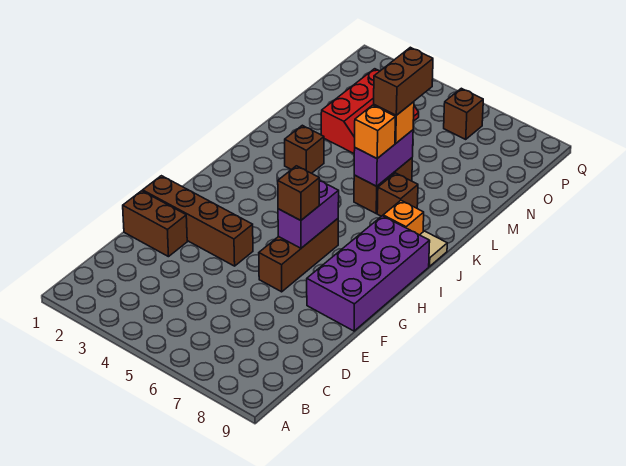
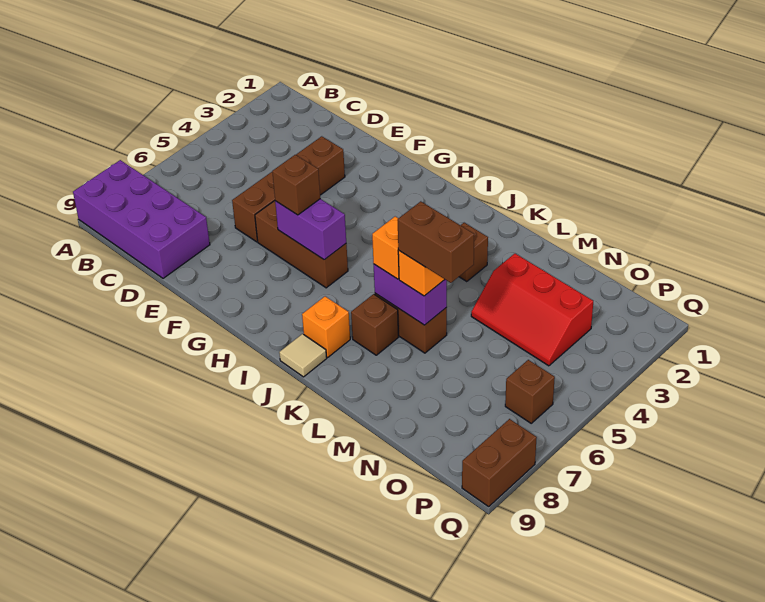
brown 1x2 brick [123,191,187,257] -> brown 1x2 brick moved to [462,419,537,507]
brown 1x4 brick [143,176,253,266] -> brown 1x4 brick moved to [232,136,345,242]
purple 2x4 brick [307,216,430,331] -> purple 2x4 brick moved to [73,160,210,278]

